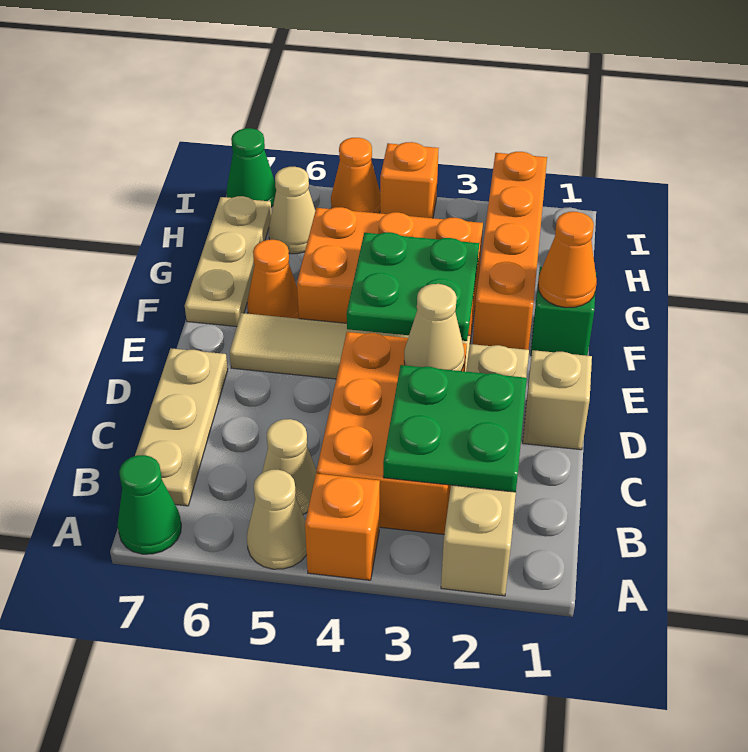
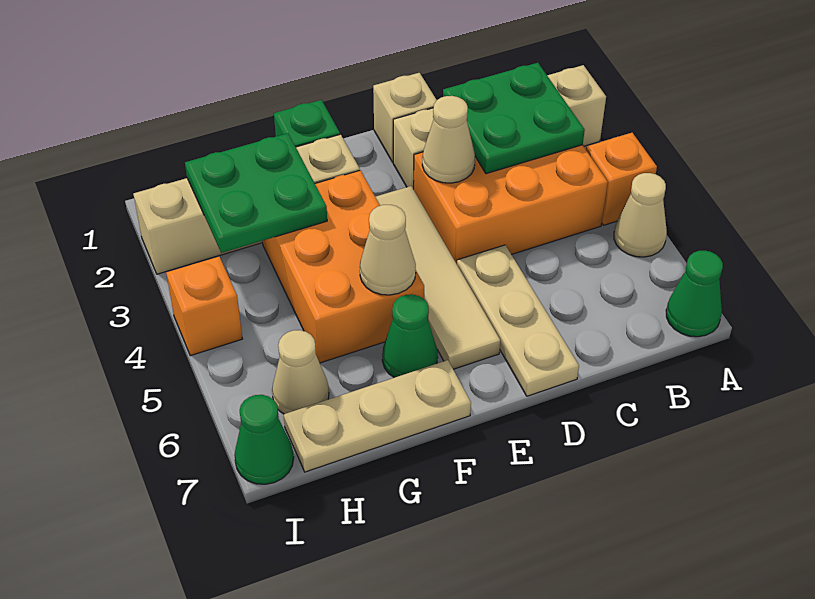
tan 1x1 cone [262,419,317,514] -> tan 1x1 cone moved to [360,205,416,295]
tan 1x3 plate [135,348,228,506] -> tan 1x3 plate turned to [457,245,579,396]
green 2x2 plate [347,232,479,341] -> green 2x2 plate moved to [185,133,327,253]
orange 1x1 cone [538,212,597,308] -> none
orange 1x4 brick [473,152,547,350] -> tan 1x4 brick [134,134,360,274]
orange 1x1 cone [247,240,299,319] -> green 1x1 cone [382,294,438,378]
orange 1x1 cone [331,138,380,213] -> none

